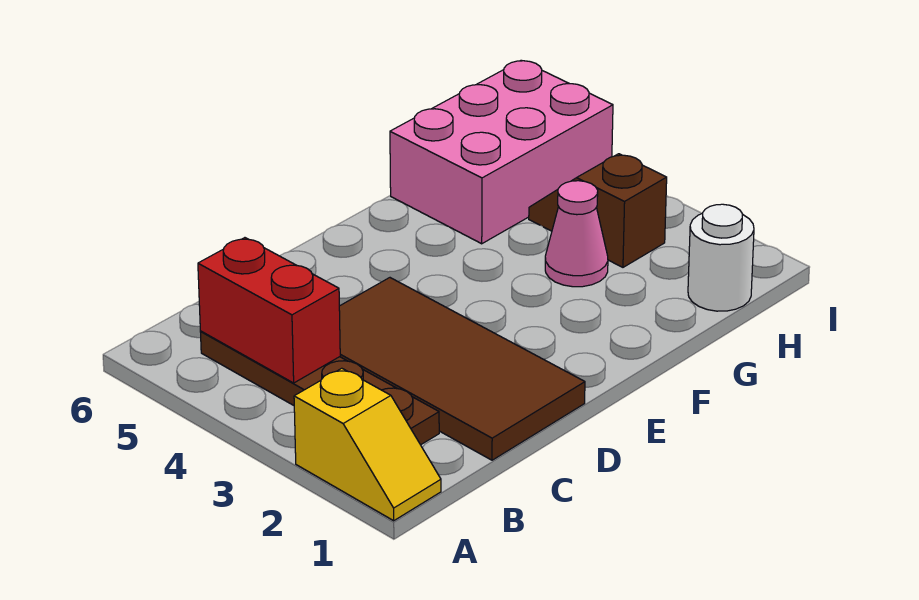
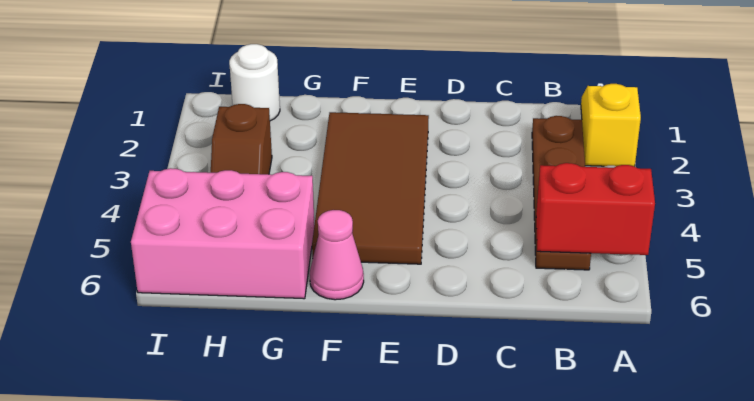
red 1x2 brick [198,238,340,383] -> red 1x2 brick turned to [536,163,655,255]
brown 2x4 tile [339,278,585,460] -> brown 2x4 tile moved to [312,112,429,264]
pink 1x1 cone [545,181,608,287] -> pink 1x1 cone moved to [310,210,364,300]

